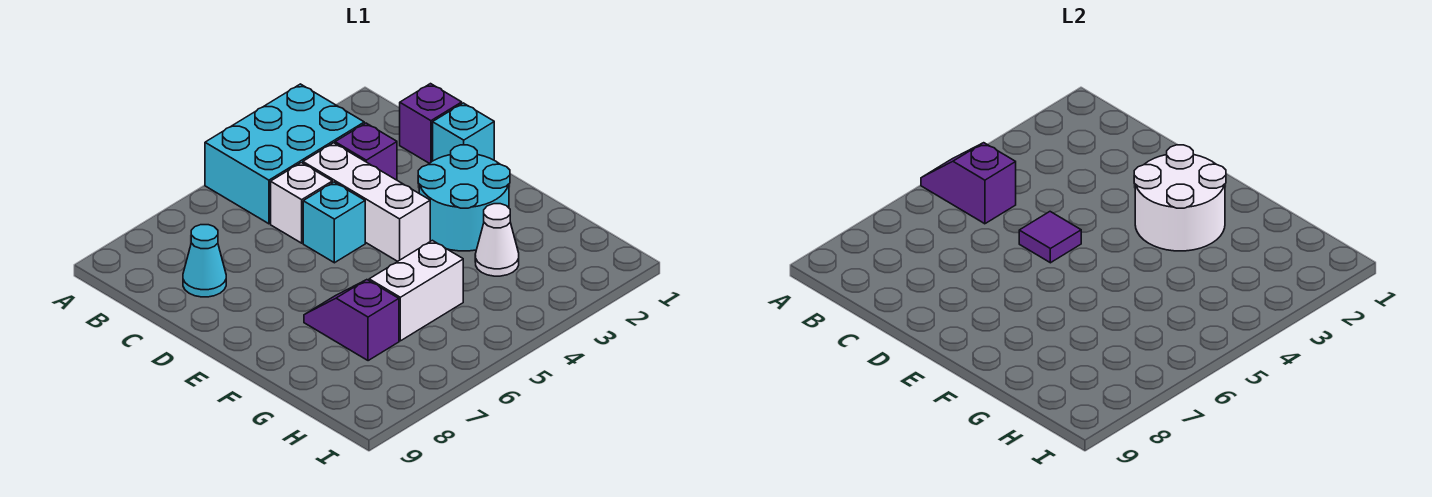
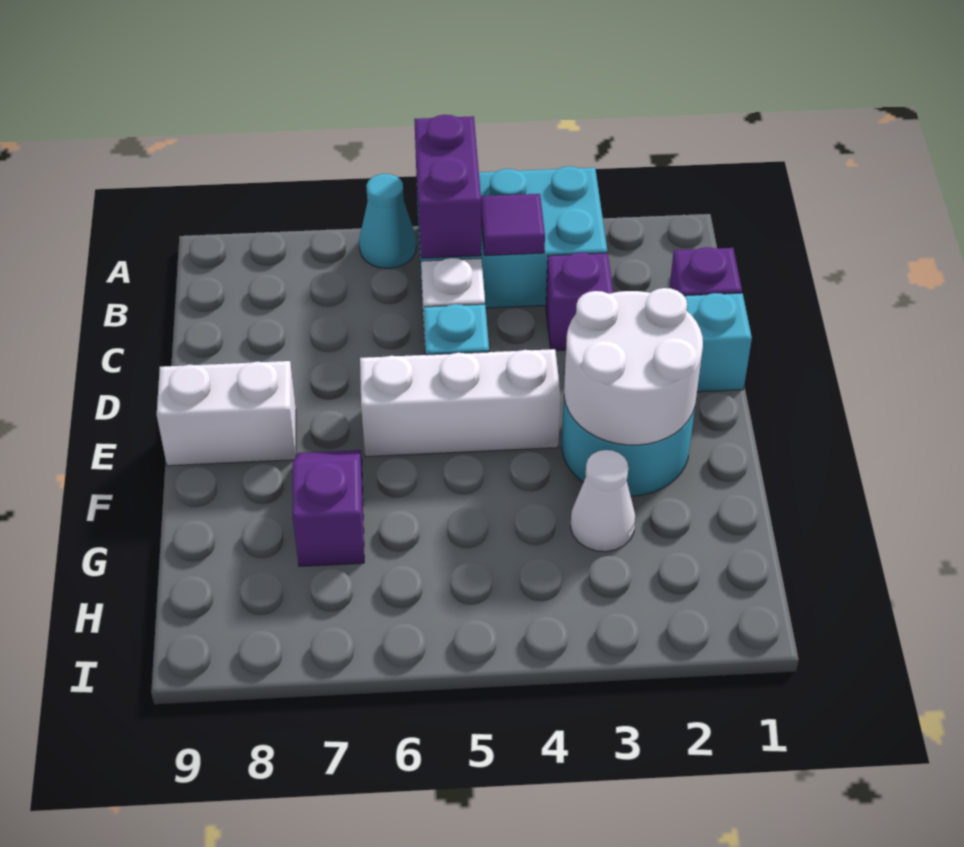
purple 1x2 slope [921,143,1016,224] -> purple 1x2 brick [414,115,481,258]
white 1x3 brick [303,143,430,261] -> white 1x3 brick turned to [360,349,561,457]
cyan 1x1 cone [183,225,226,297] -> cyan 1x1 cone moved to [359,174,416,268]
purple 1x1 tile [1019,212,1081,263] -> purple 1x1 tile moved to [481,194,545,256]
white 1x2 brick [369,240,463,341] -> white 1x2 brick moved to [157,361,296,466]

